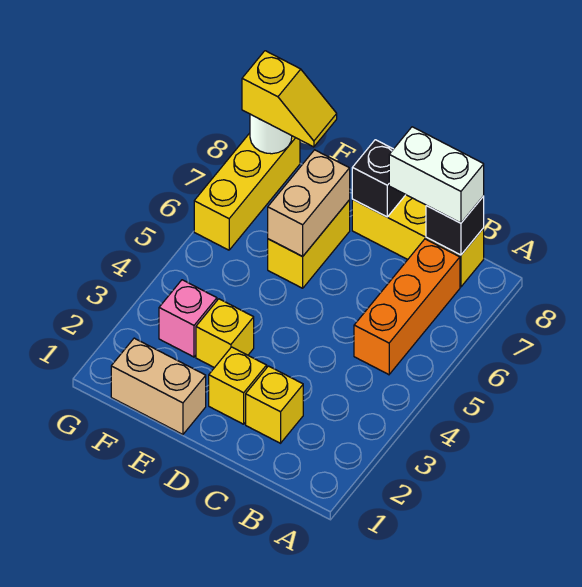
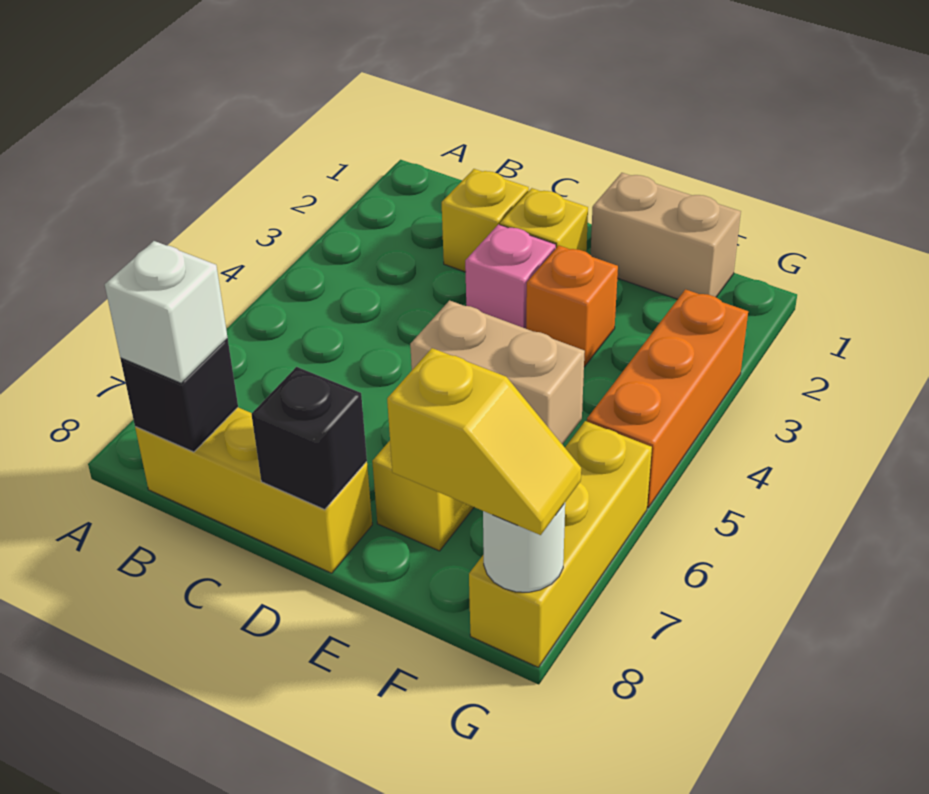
orange 1x3 brick [354,239,460,375] -> orange 1x3 brick moved to [587,289,748,508]
white 1x2 brick [389,127,484,223] -> white 1x1 brick [105,241,228,383]
yellow 1x1 brick [196,299,254,368] -> orange 1x1 brick [526,245,618,367]
tan 1x2 brick [268,150,350,256] -> tan 1x2 brick turned to [410,300,585,444]
pink 1x1 brick [159,280,217,357] -> pink 1x1 brick moved to [465,224,556,329]
yellow 1x2 slope [242,51,337,147] -> yellow 1x2 slope turned to [387,348,581,535]

